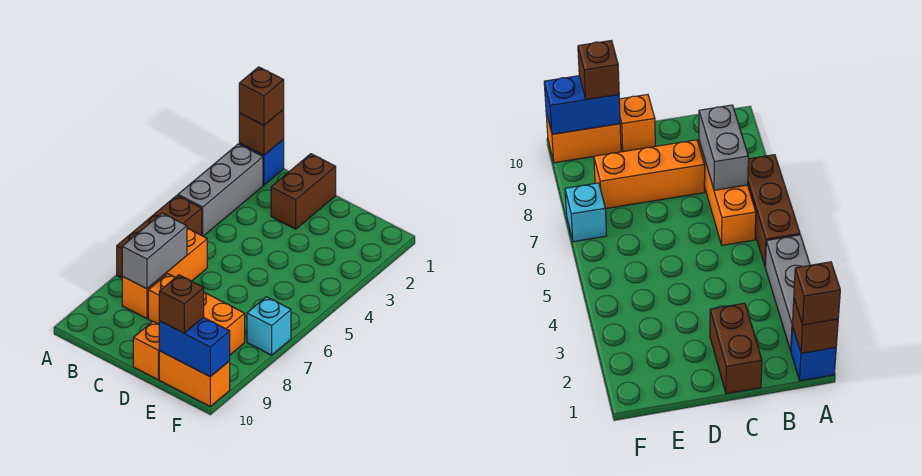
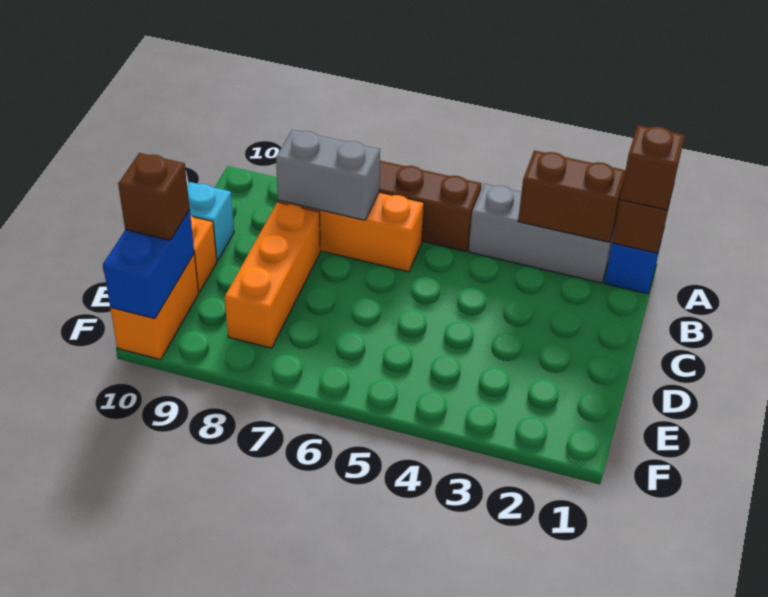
brown 1x2 brick [271,154,336,229] -> brown 1x2 brick moved to [518,151,625,242]
cyan 1x1 brick [247,297,291,355] -> cyan 1x1 brick moved to [187,182,234,261]

